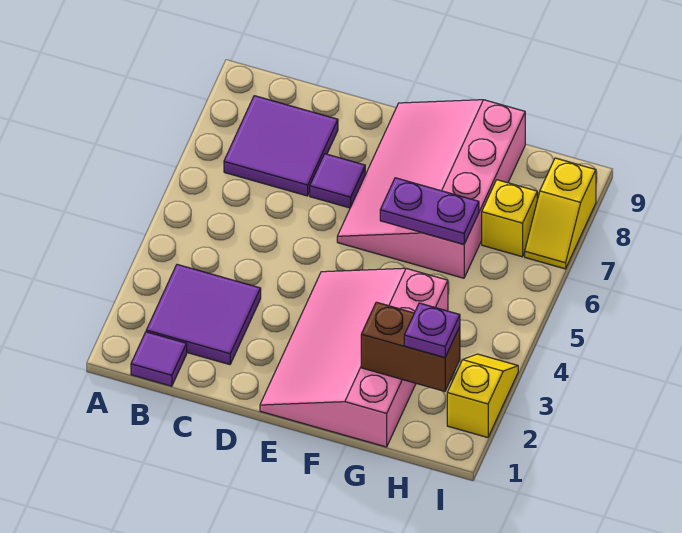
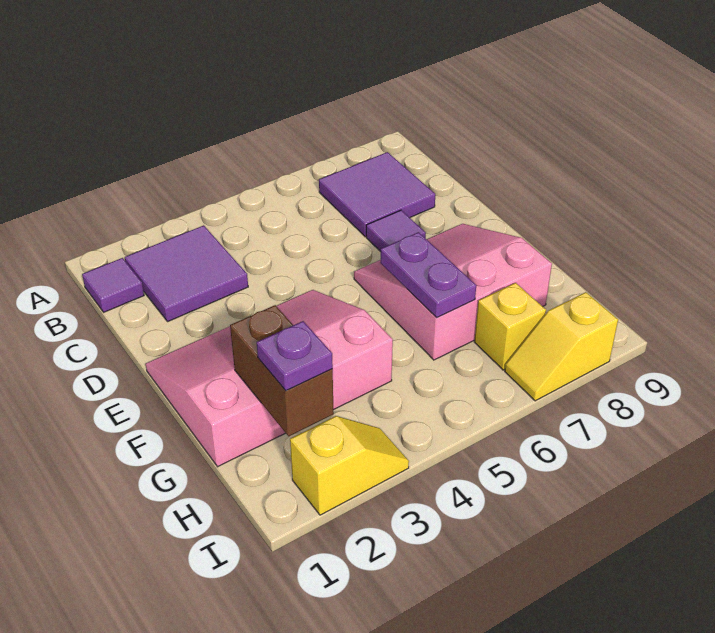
pink 3x4 slope [337,100,525,278] -> pink 3x3 slope [354,224,552,360]

